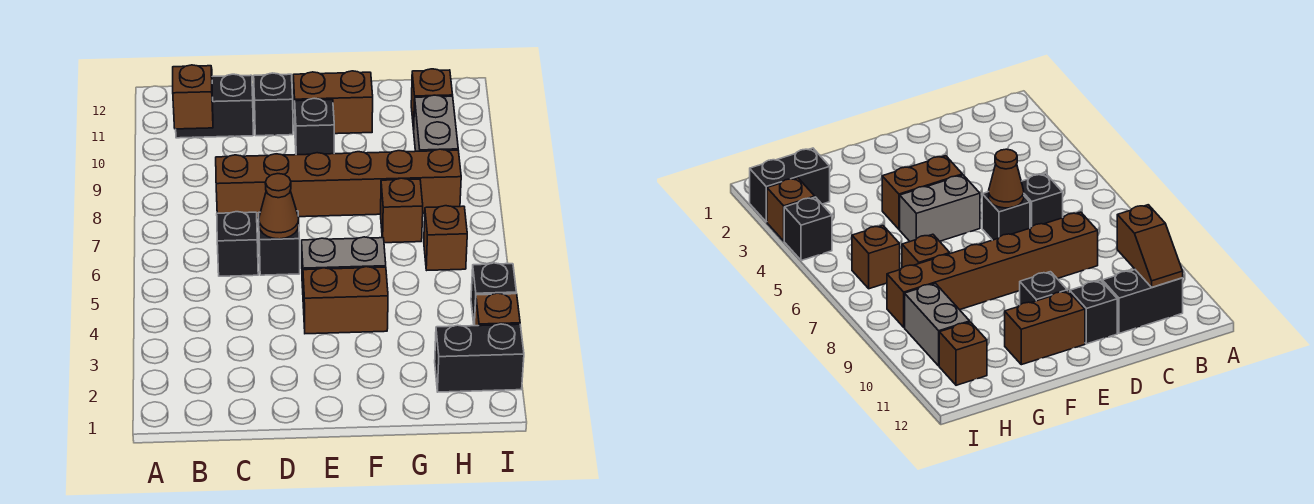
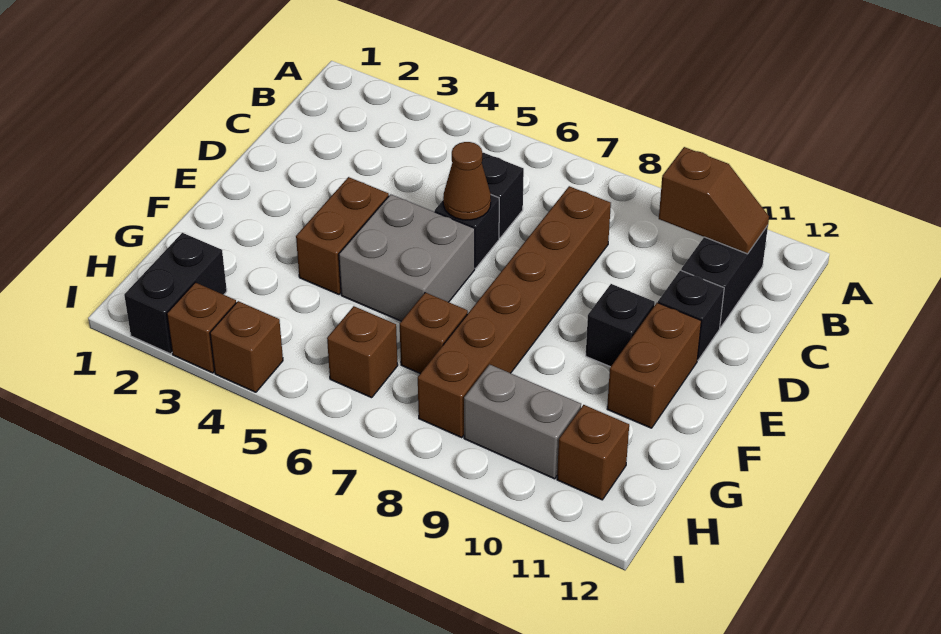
grey 1x2 brick [302,237,386,288] -> grey 2x2 brick [339,194,475,321]
black 1x1 brick [471,263,516,324] -> brown 1x1 brick [210,301,283,392]

